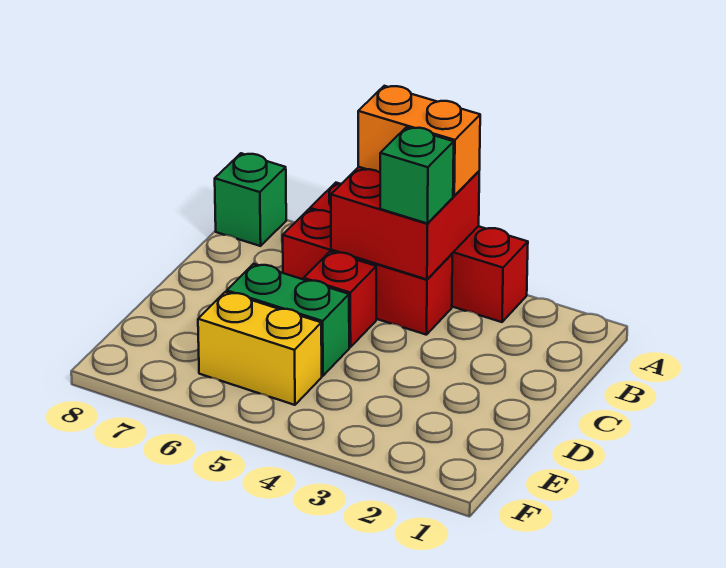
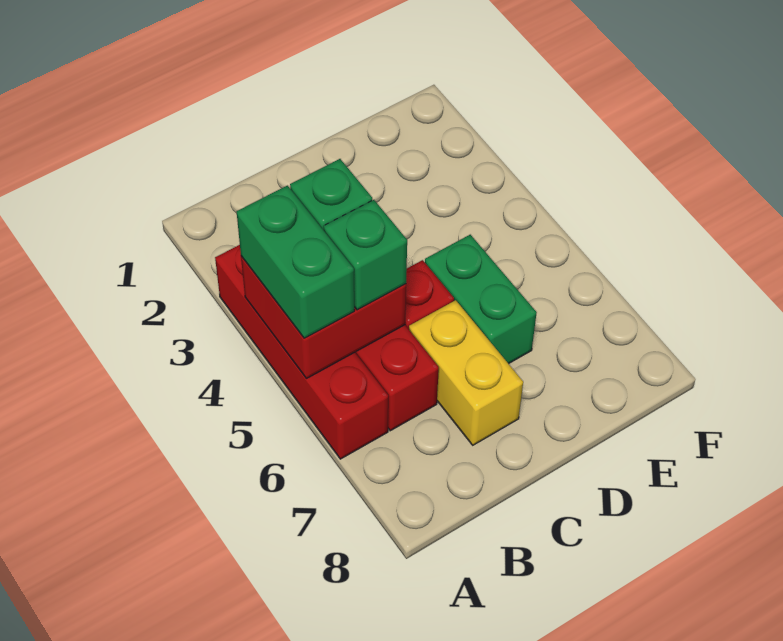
orange 1x2 brick [358,86,480,196] -> green 1x2 brick [237,185,354,338]
green 1x1 brick [215,153,286,246] -> green 1x1 brick moved to [324,200,407,310]
yellow 1x2 brick [198,292,322,405] -> yellow 1x2 brick moved to [409,300,523,445]

